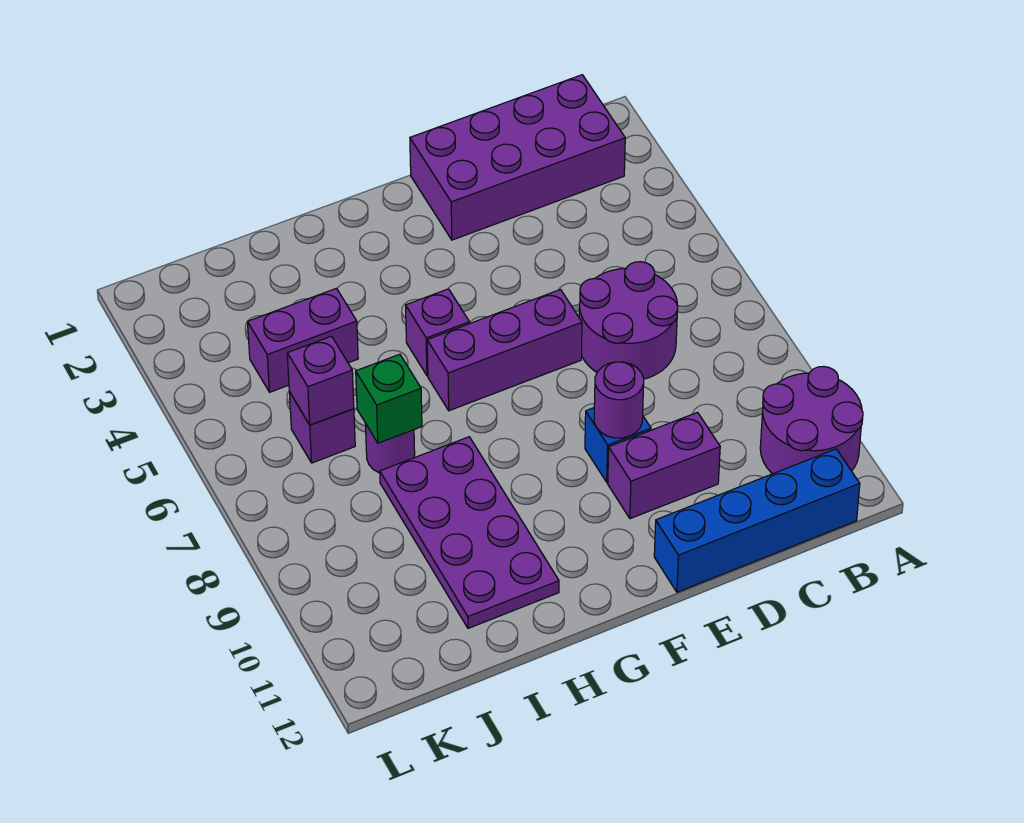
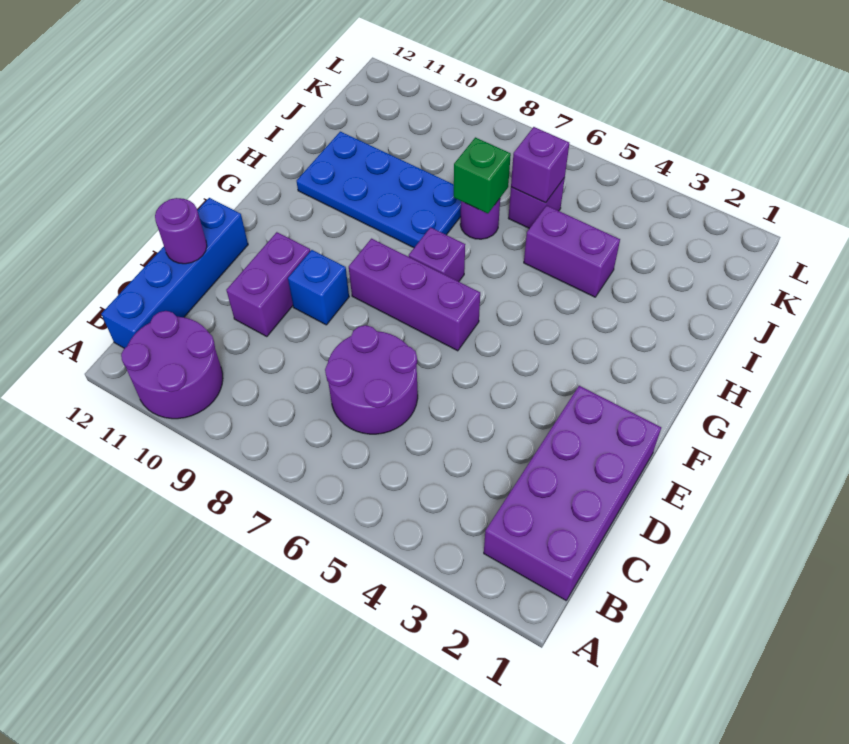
purple 1x3 brick [427,290,582,411] -> purple 1x3 brick turned to [349,239,480,351]
purple 1x1 round brick [594,362,644,438] -> purple 1x1 round brick moved to [155,198,207,264]
purple 1x1 brick [406,289,469,376] -> purple 1x1 brick moved to [409,227,465,282]
purple 2x4 plate [380,437,559,628] -> blue 2x4 plate [297,132,461,248]
purple 1x2 brick [247,288,358,392] -> purple 1x2 brick turned to [524,205,620,297]

